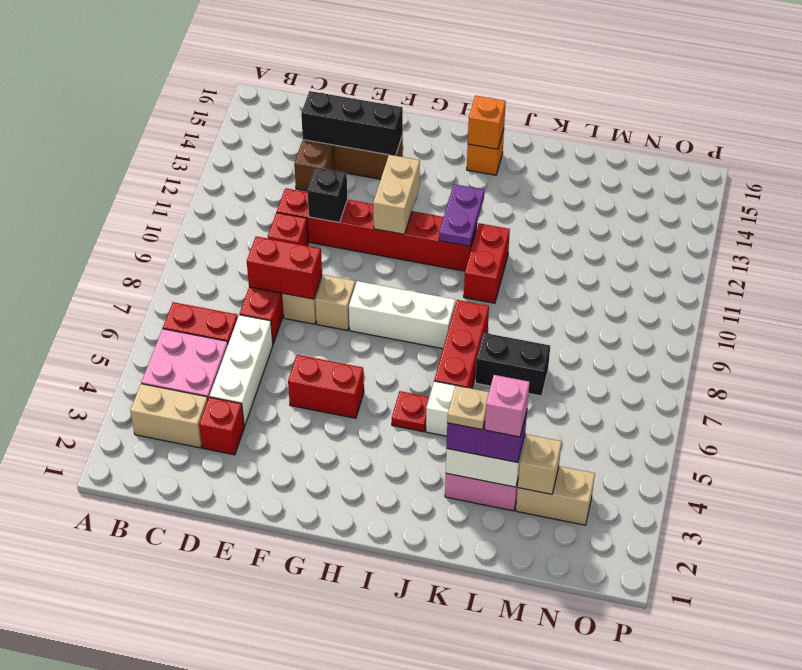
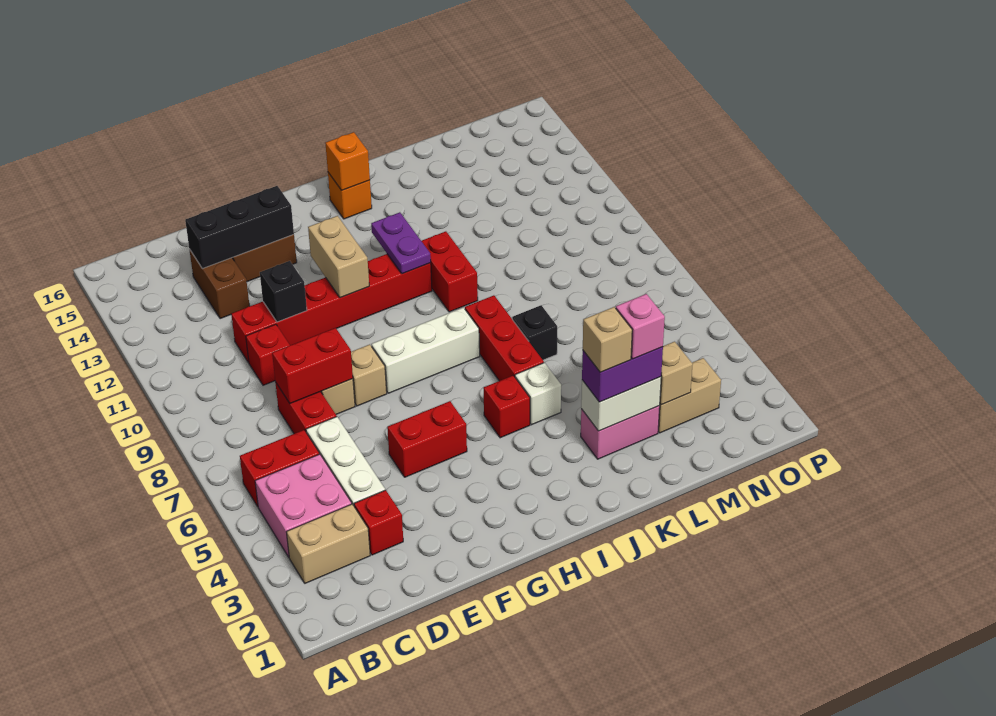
red 1x1 plate [392,391,429,432] -> red 1x1 brick [483,375,530,438]
tan 1x1 plate [447,386,489,430] -> tan 1x1 brick [583,307,632,372]
black 1x2 brick [475,333,550,396] -> black 1x1 brick [512,305,557,360]

